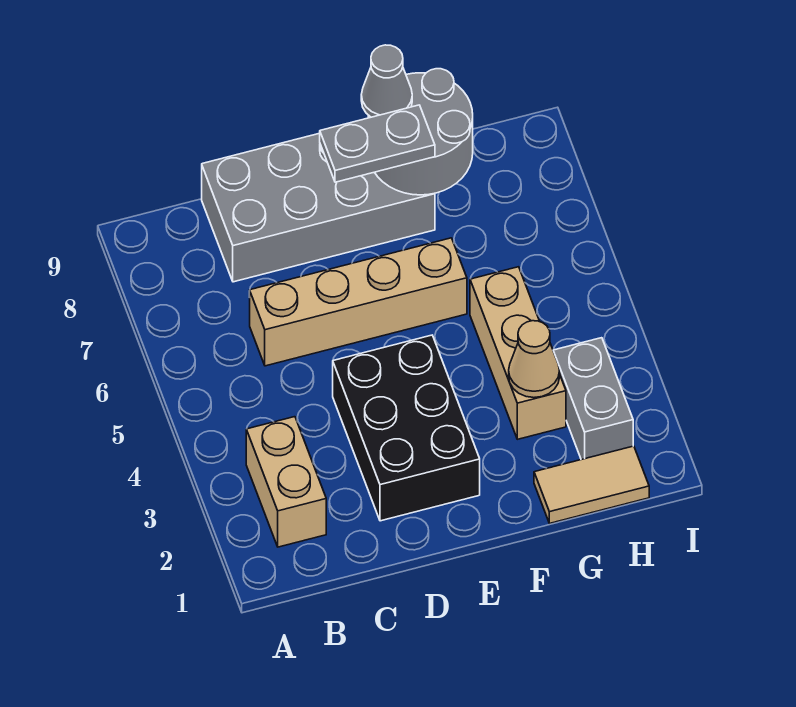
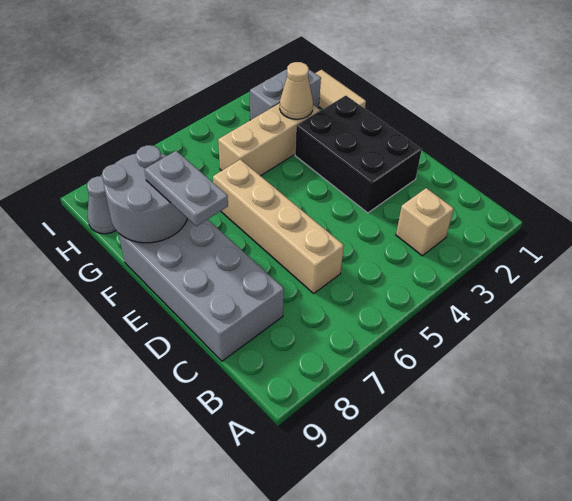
tan 1x2 brick [246,417,326,547] -> tan 1x1 brick [396,188,454,256]
black 2x3 brick [333,335,480,521] -> black 2x3 brick turned to [295,96,422,213]
grey 1x1 cone [361,45,412,117] -> grey 1x1 cone moved to [87,176,116,234]

